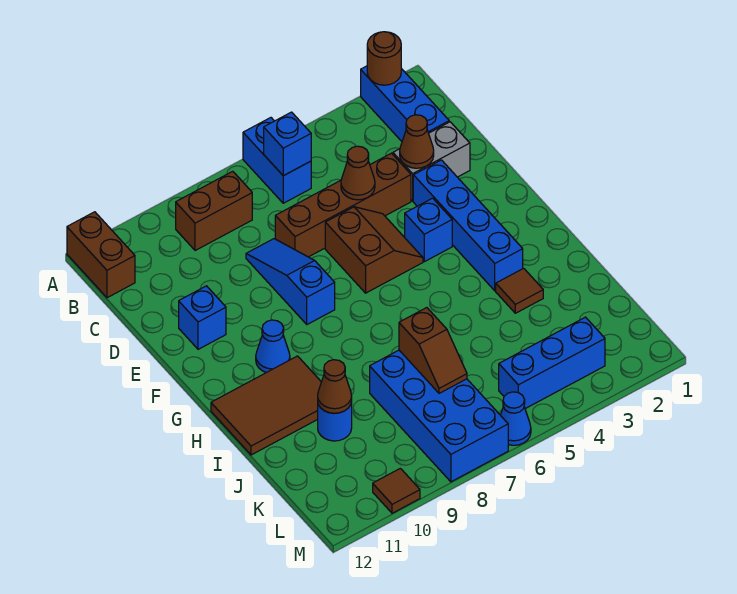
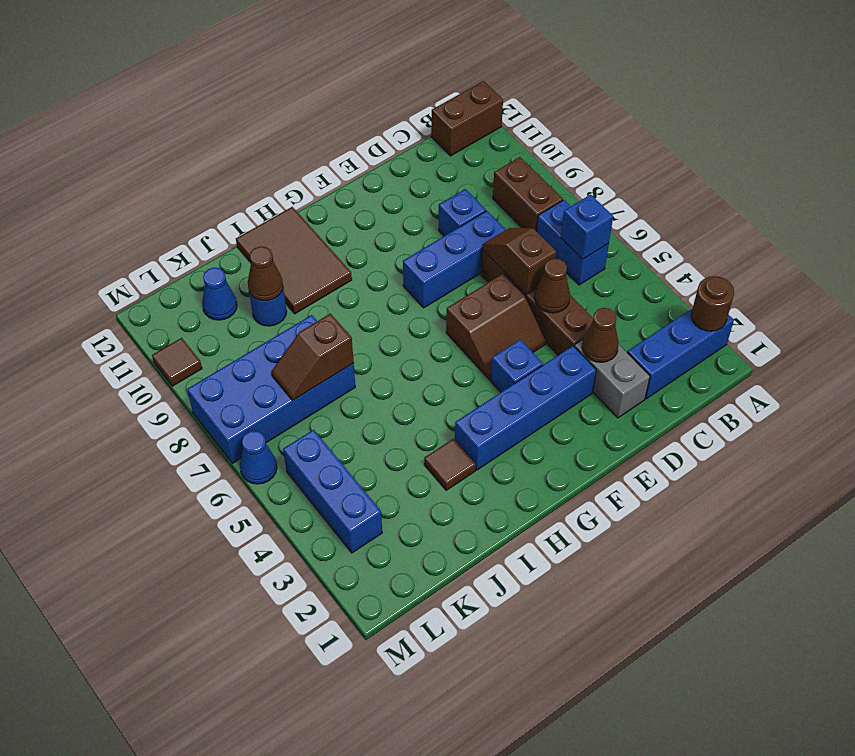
blue 1x2 brick [243,118,311,203] -> blue 1x2 brick turned to [537,200,609,285]
none -> brown 1x2 slope [482,228,556,294]
blue 1x3 slope [246,239,335,324] -> blue 1x3 brick [403,211,506,308]
blue 1x1 brick [179,286,226,349] -> blue 1x1 brick moved to [438,189,486,236]
blue 1x1 cone [256,320,290,373] -> blue 1x1 cone moved to [202,268,237,320]

